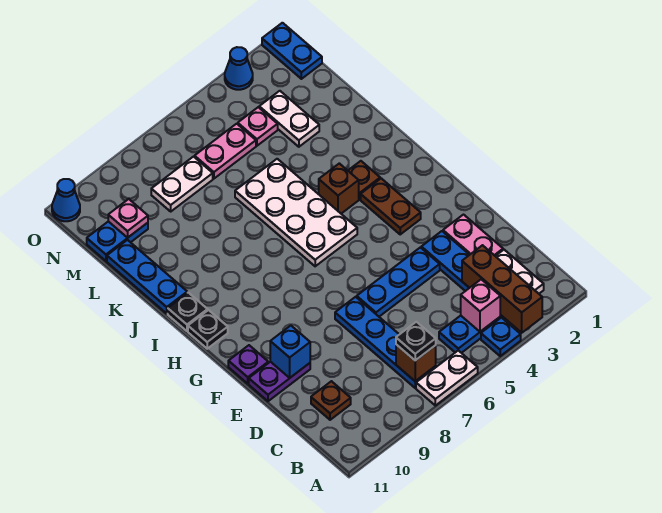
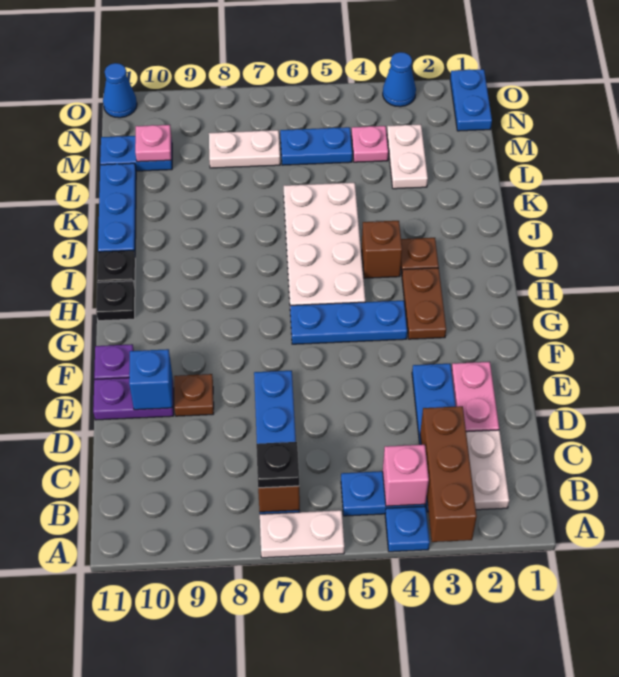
brown 1x1 plate [311,381,351,420] -> brown 1x1 plate moved to [174,374,214,416]
blue 1x3 plate [357,247,440,317] -> blue 1x3 plate moved to [290,301,407,344]
pink 1x2 plate [195,124,256,179] -> blue 1x2 plate [280,127,352,165]

